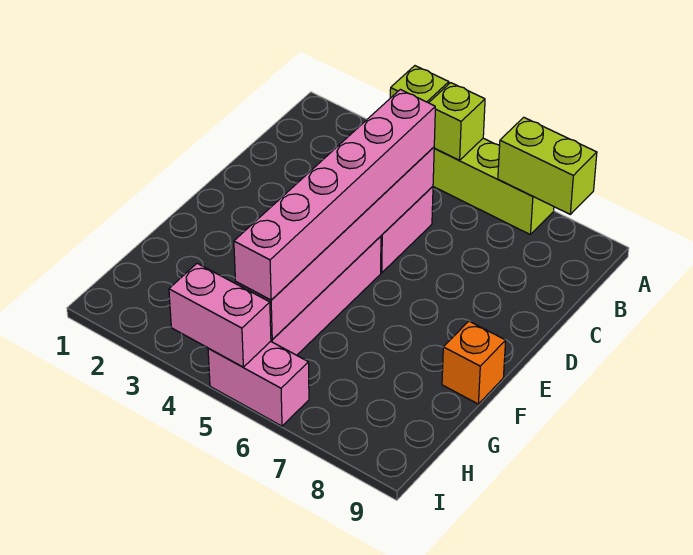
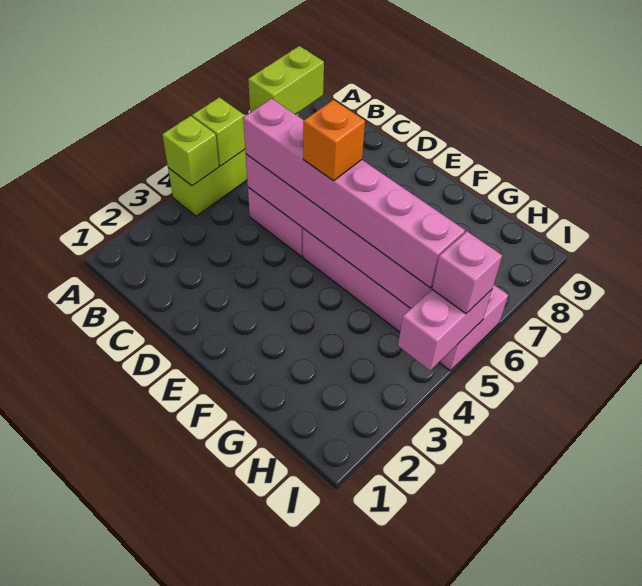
orange 1x1 brick [442,321,506,404] -> orange 1x1 brick moved to [303,100,365,181]
none -> pink 1x1 brick [432,231,502,314]

